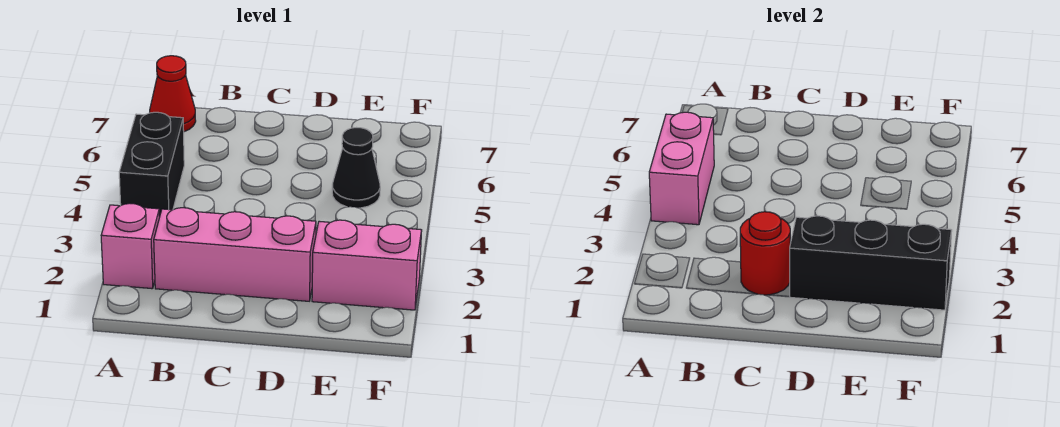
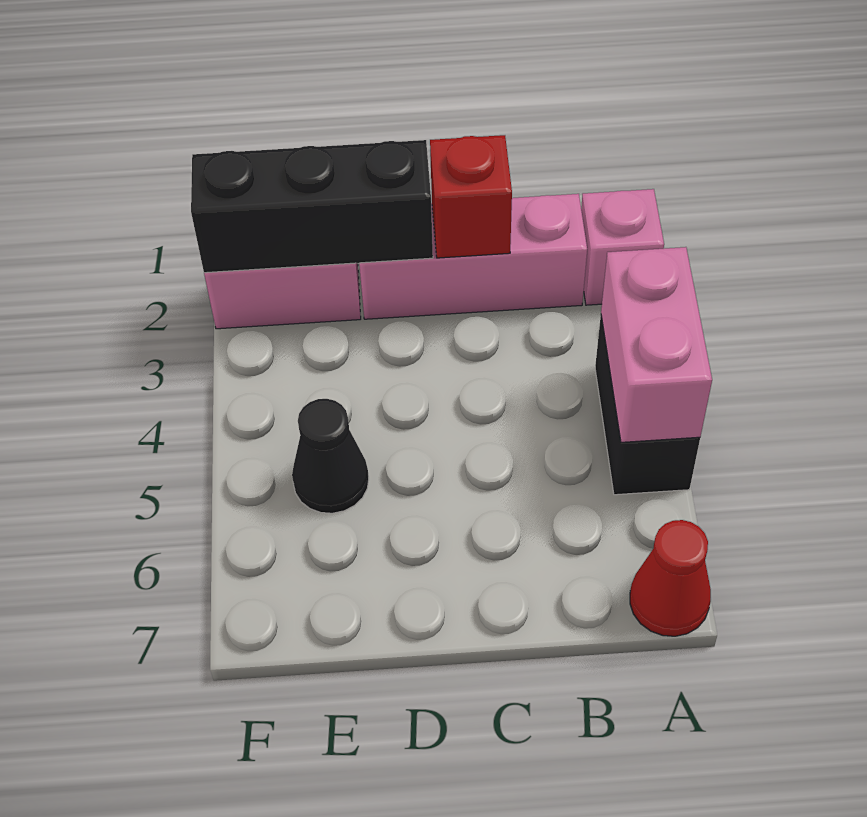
red 1x1 round brick [740,212,790,295] -> red 1x1 brick [430,135,512,258]

